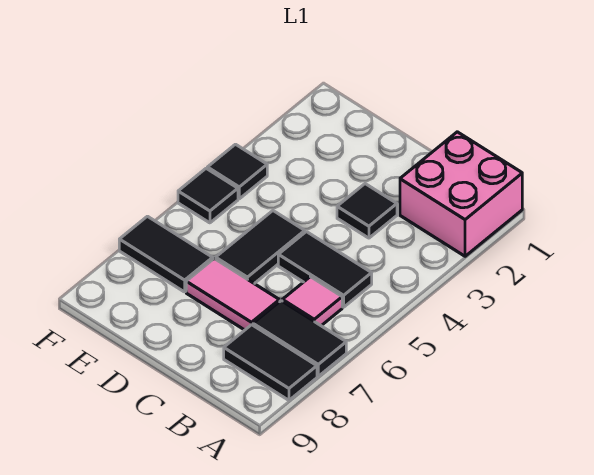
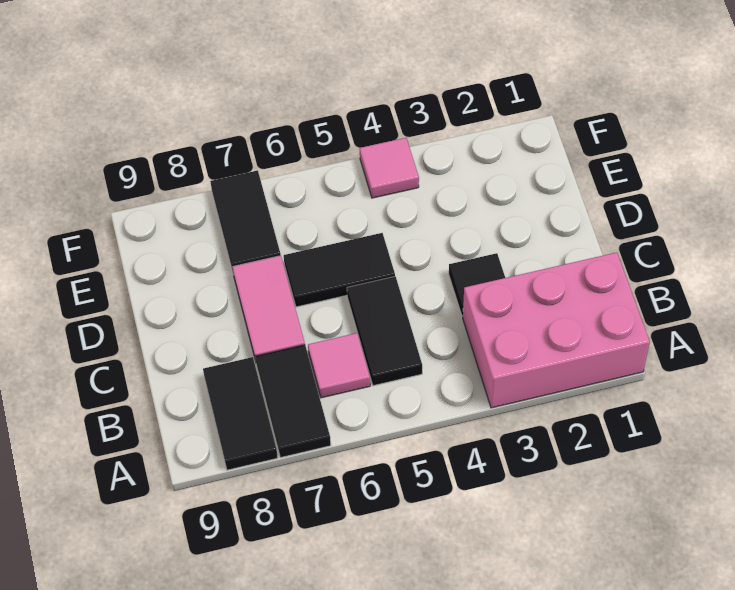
pink 2x2 brick [400,132,522,256] -> pink 2x3 brick [463,252,650,408]
black 1x1 tile [207,144,267,199] -> pink 1x1 tile [360,138,419,198]
black 1x1 tile [178,168,238,223] -> none

